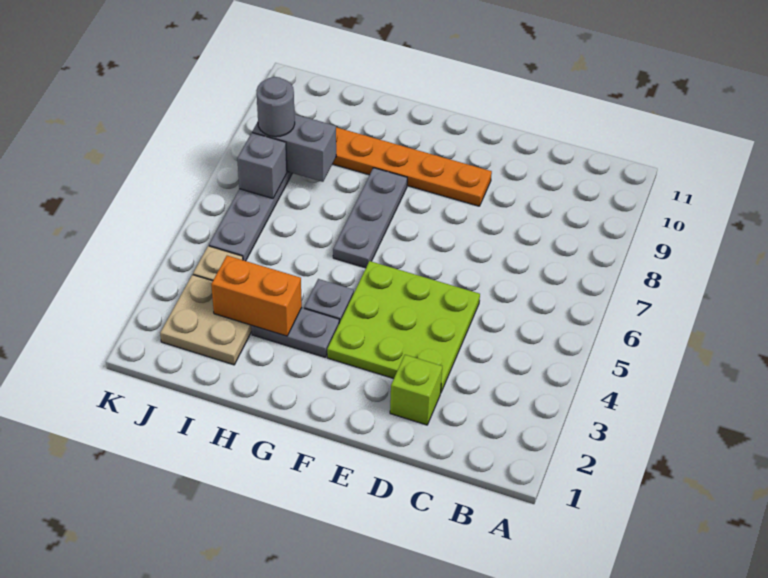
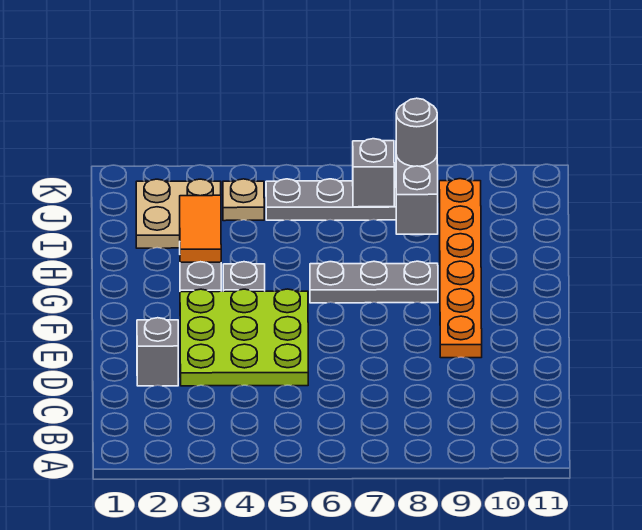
lime 1x1 brick [390,355,442,425] -> grey 1x1 brick [137,318,178,386]
orange 1x2 brick [211,256,302,336] -> orange 1x2 tile [180,195,221,262]

